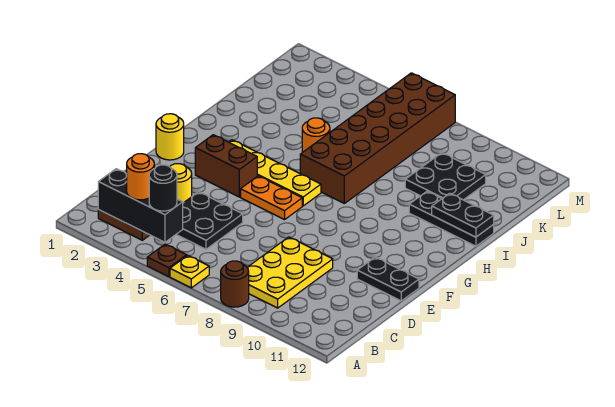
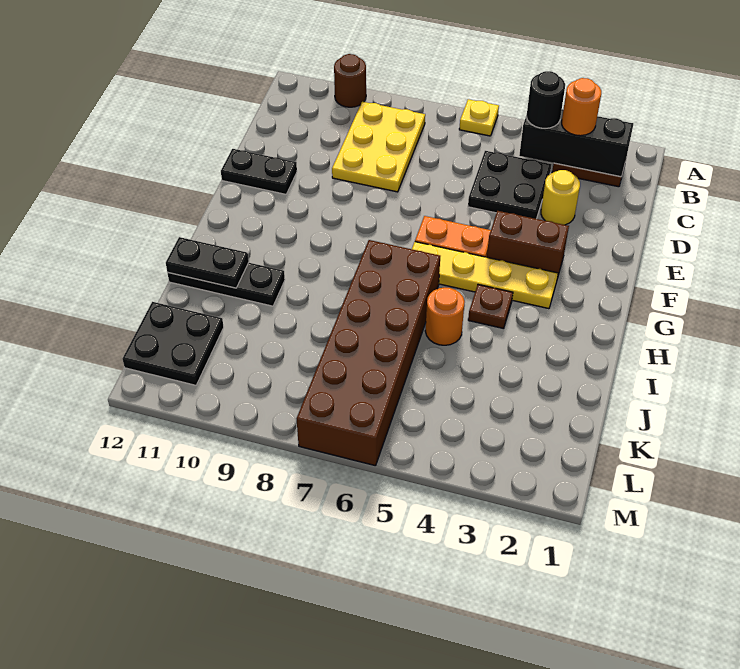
brown 1x1 plate [147,244,187,277] -> brown 1x1 plate moved to [468,285,513,329]
brown 1x1 round brick [221,261,249,307] -> brown 1x1 round brick moved to [334,54,366,107]
yellow 1x1 round brick [156,114,184,160] -> none
black 2x2 plate [405,153,486,200] -> black 2x2 plate moved to [123,302,224,385]

